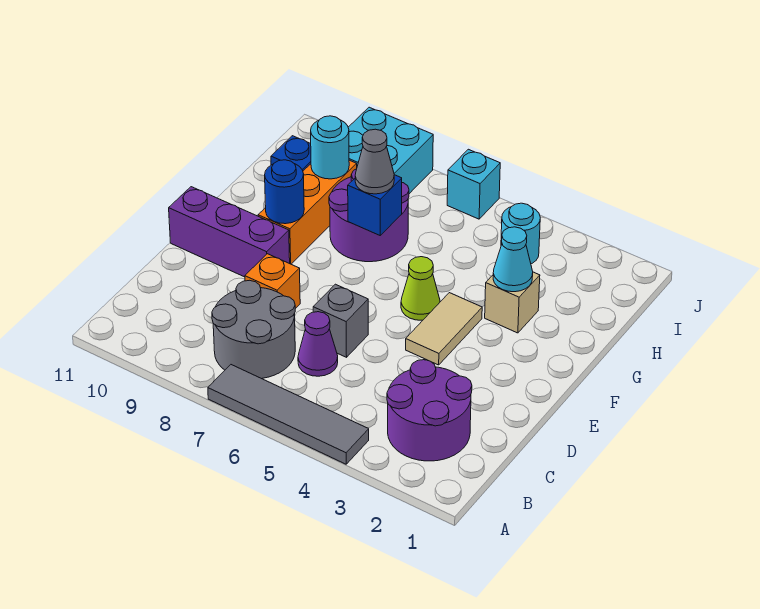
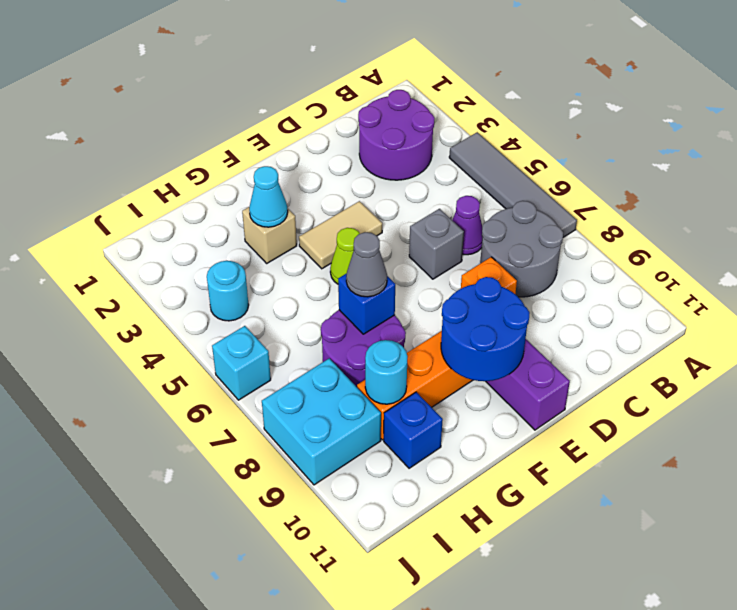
blue 1x1 round brick [265,160,304,224] -> blue 2x2 round brick [441,277,530,381]

